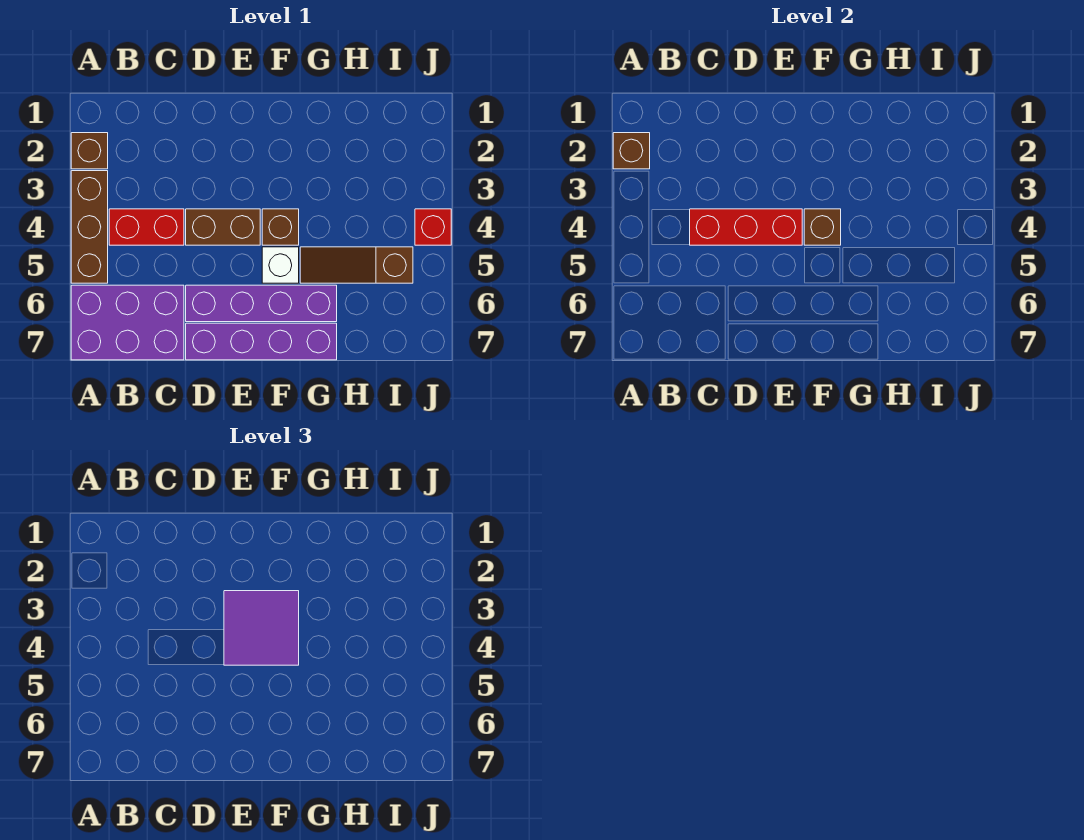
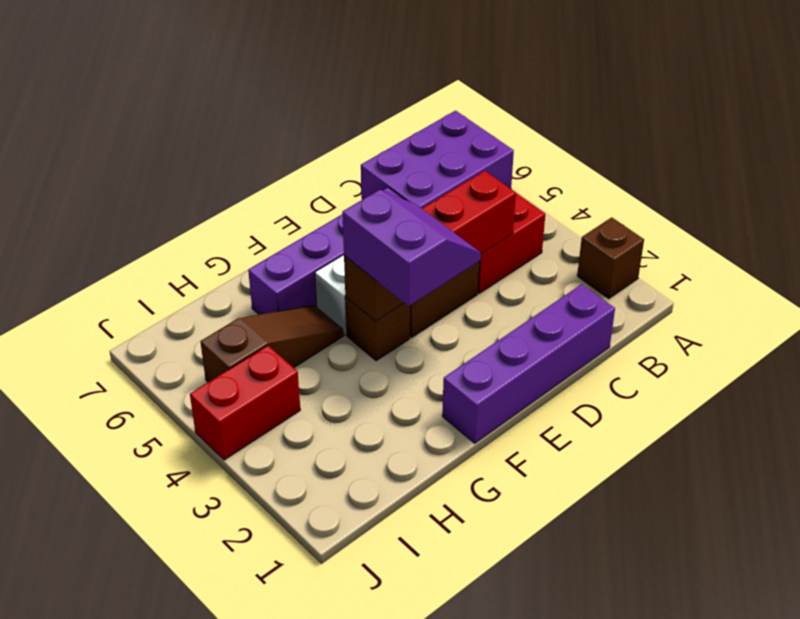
brown 1x1 brick [613,133,650,169] -> none
brown 1x3 brick [71,171,108,283] -> none
purple 1x4 brick [186,323,337,360] -> purple 1x4 brick moved to [442,284,615,443]
purple 2x2 tile [224,591,299,665] -> purple 2x2 slope [342,190,481,306]
red 1x1 brick [415,209,451,245] -> red 1x2 brick [190,346,300,460]

